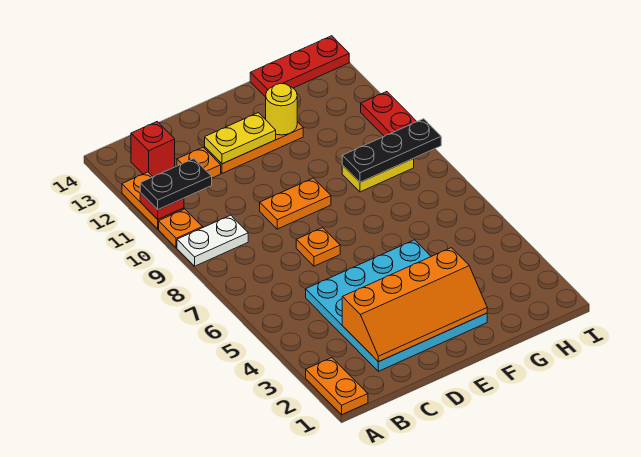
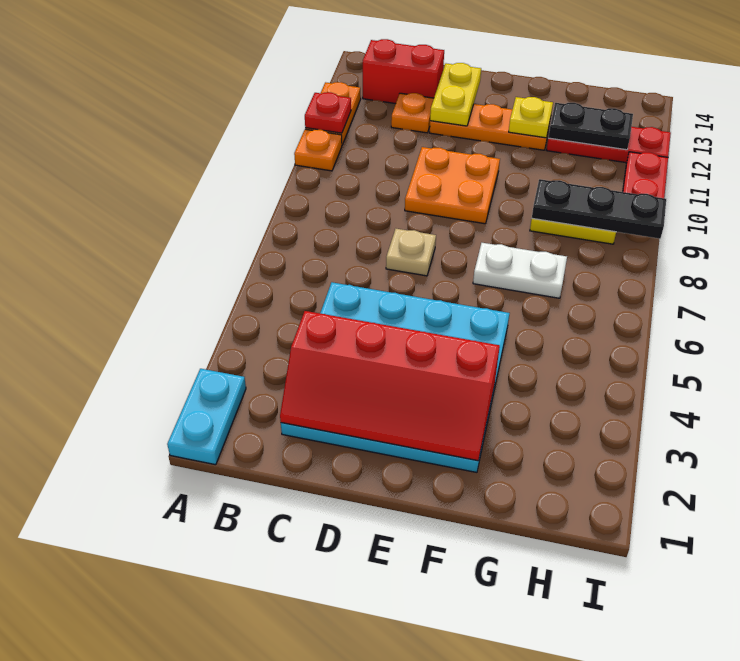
orange 1x2 plate [306,358,368,415] -> cyan 1x2 plate [167,369,246,465]
white 1x2 plate [177,215,248,266] -> white 1x2 plate moved to [473,243,567,298]
black 1x2 plate [140,159,212,210] -> black 1x2 plate moved to [548,103,633,150]
red 1x1 brick [131,122,175,177] -> red 1x2 brick [363,39,444,104]
orange 2x4 slope [342,248,487,362] -> red 2x4 slope [280,311,500,461]
orange 1x1 plate [296,228,340,266] -> tan 1x1 plate [386,229,436,276]
orange 1x2 plate [260,178,331,229] -> orange 2x2 plate [405,147,500,224]
yellow 1x2 plate [205,113,276,164] -> yellow 1x2 plate turned to [430,63,481,126]
yellow 1x1 round brick [265,84,297,135] -> yellow 1x1 plate [509,97,553,138]
red 1x3 plate [250,36,349,97] -> red 1x3 plate moved to [547,127,671,163]

